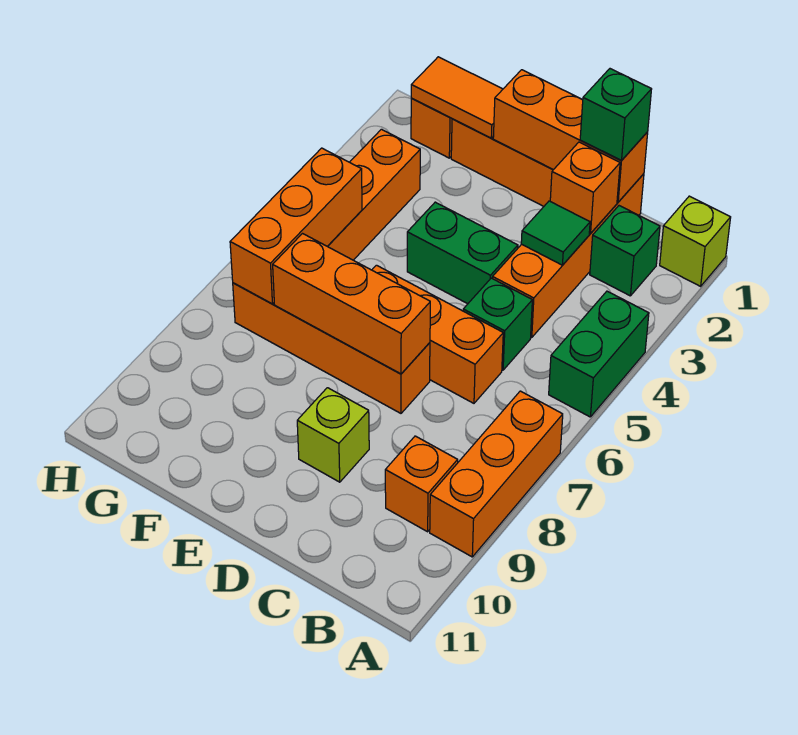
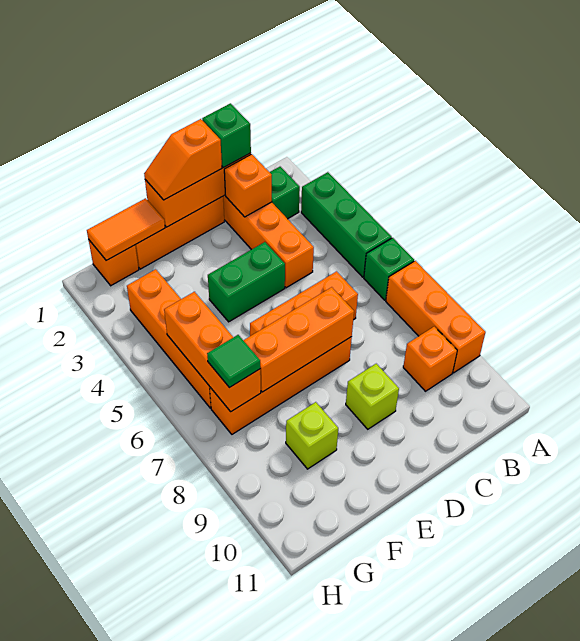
lime 1x1 brick [660,196,731,286] -> lime 1x1 brick moved to [286,402,338,469]
green 1x2 brick [549,291,649,417] -> green 1x3 brick [301,172,392,277]
green 1x1 tile [521,201,590,265] -> green 1x1 tile moved to [207,335,260,388]
green 1x1 brick [463,278,532,370] -> green 1x1 brick moved to [364,238,414,300]
none -> orange 1x2 slope [144,119,222,200]

